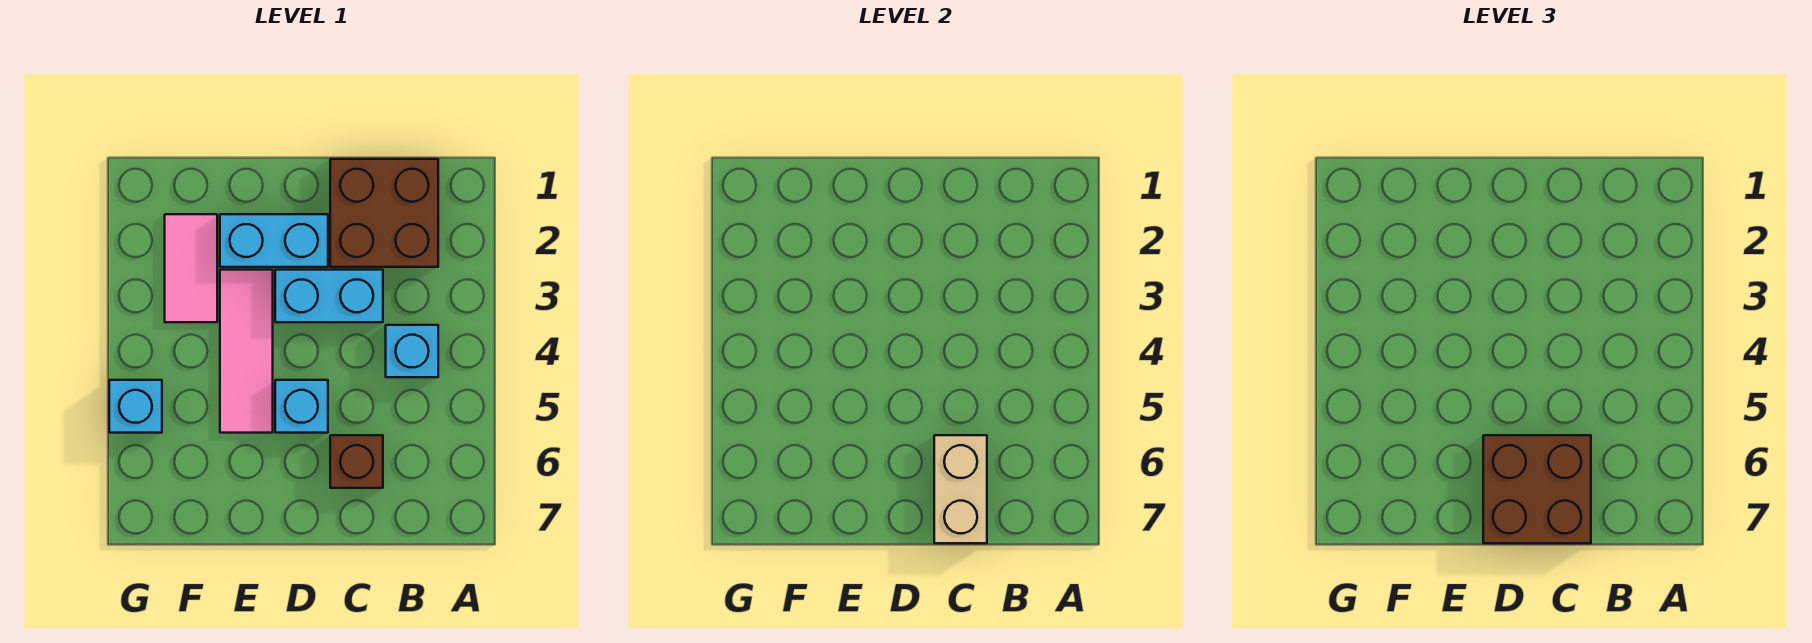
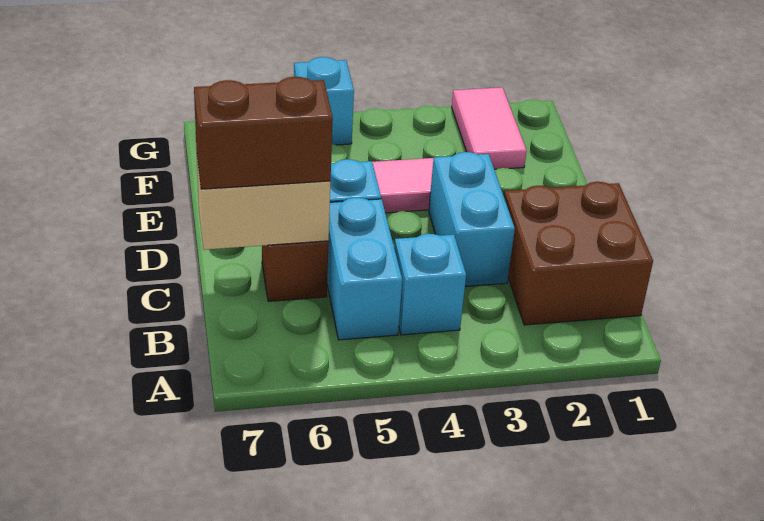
brown 2x2 brick [1483,435,1591,543] -> brown 1x2 brick [194,77,333,189]
cyan 1x2 brick [220,214,328,267] -> cyan 1x2 brick moved to [327,198,402,340]
pink 1x2 tile [165,214,217,322] -> pink 1x2 tile turned to [452,87,527,169]

